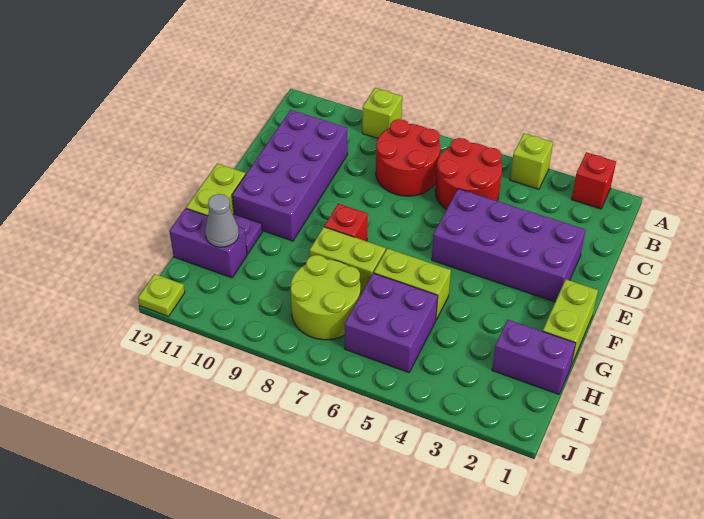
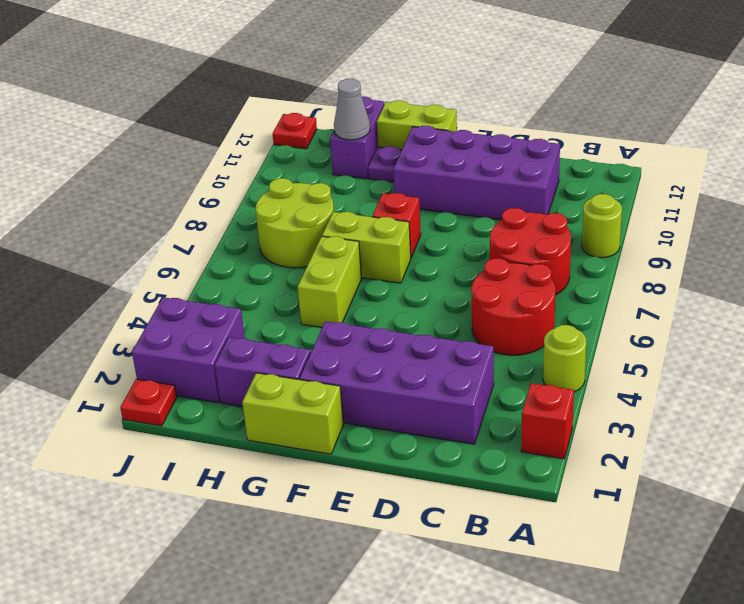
lime 1x1 brick [510,133,553,189] -> lime 1x1 round brick [543,325,586,392]
lime 1x1 brick [362,88,402,139] -> lime 1x1 round brick [582,194,622,258]
purple 2x4 brick [432,189,586,302] -> purple 2x4 brick turned to [300,321,494,444]
lime 1x2 brick [310,227,386,294] -> lime 1x2 brick turned to [322,212,411,283]
purple 1x2 brick [492,320,576,394] -> purple 1x2 brick turned to [215,337,311,406]
purple 2x2 brick [345,273,438,373] -> purple 2x2 brick moved to [132,297,245,402]
none -> red 1x1 plate [120,379,177,426]
lime 1x1 plate [138,274,185,316] -> red 1x1 plate [273,113,317,149]

